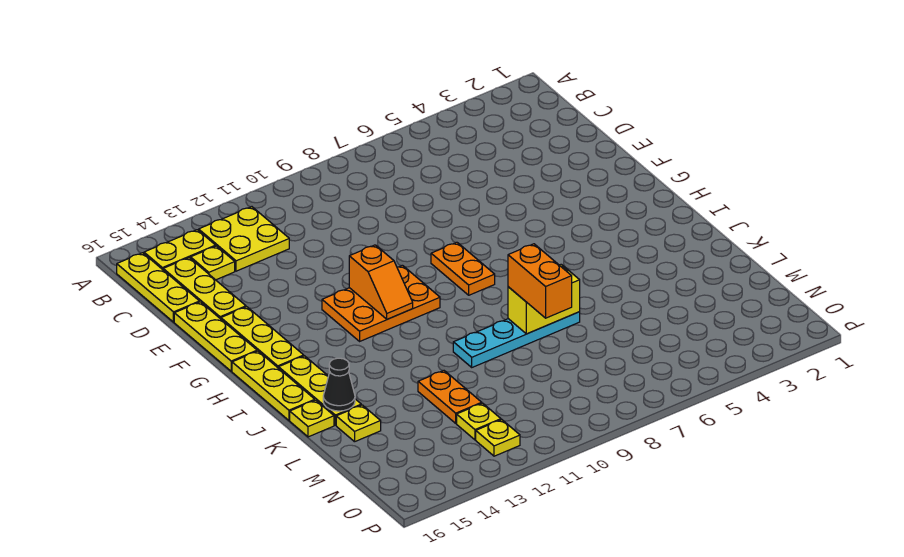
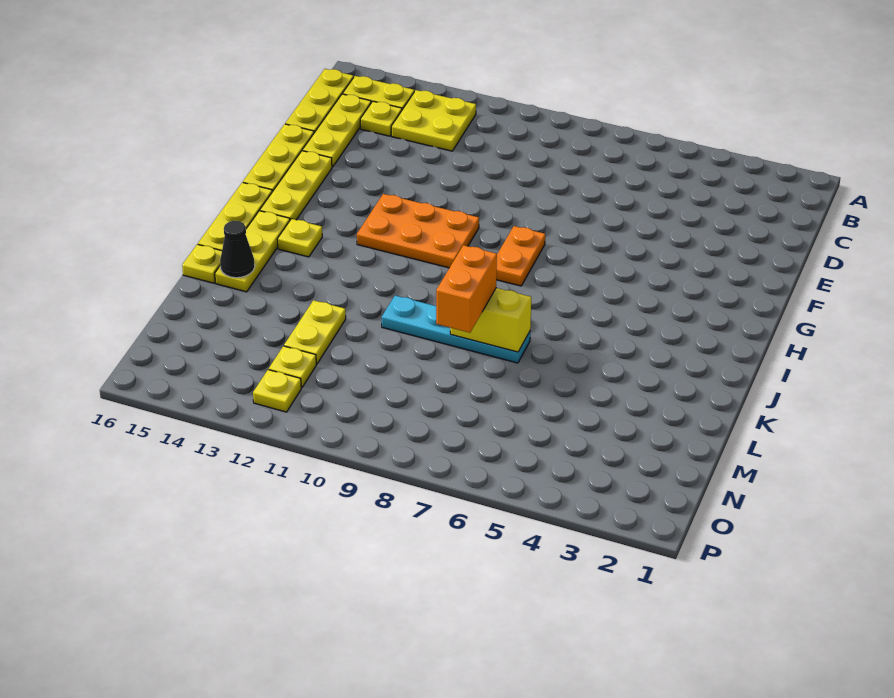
orange 1x2 slope [349,245,413,319] -> none
orange 1x2 plate [418,371,482,423] -> yellow 1x2 plate [284,300,346,364]
yellow 1x1 plate [336,405,381,442] -> yellow 1x1 plate moved to [277,219,322,257]

